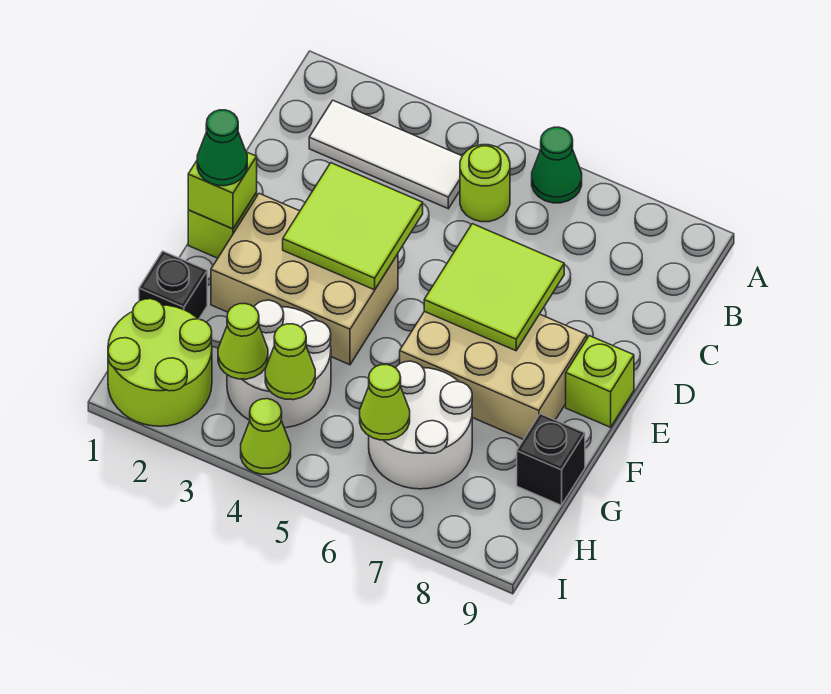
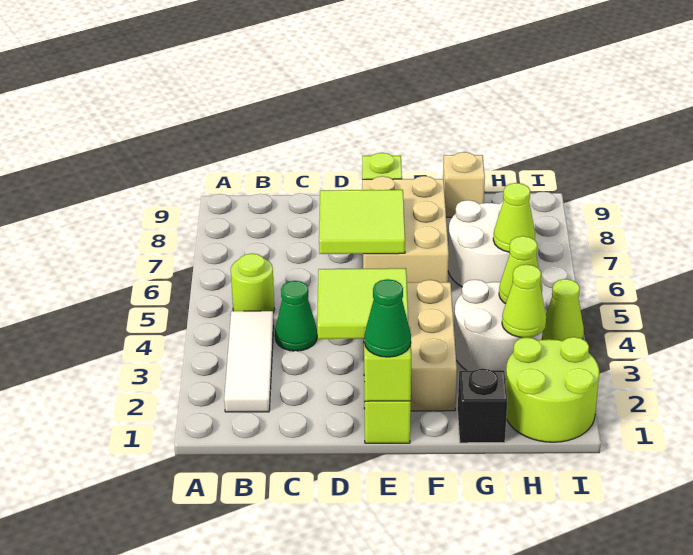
green 1x1 cone [532,127,582,203] -> green 1x1 cone moved to [275,281,317,351]
black 1x1 brick [517,414,585,505] -> tan 1x1 brick [443,152,485,217]

